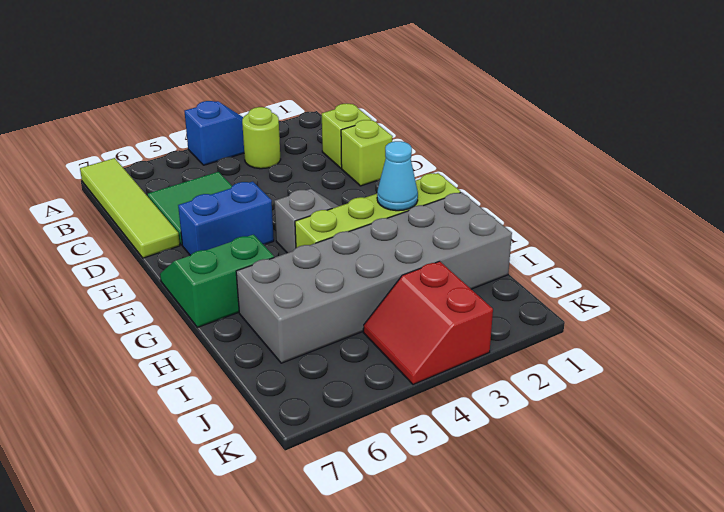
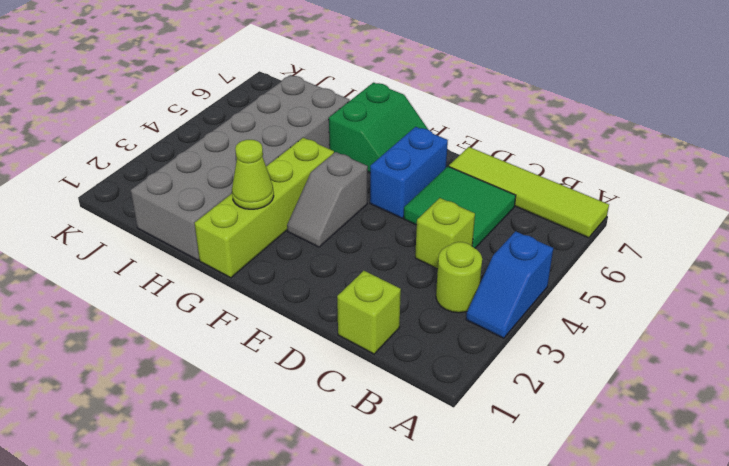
lime 1x1 brick [341,120,393,186] -> lime 1x1 brick moved to [415,198,475,269]
cyan 1x1 cone [377,141,418,211] -> lime 1x1 cone [232,140,274,209]
red 2x2 slope [363,261,493,385] -> none

